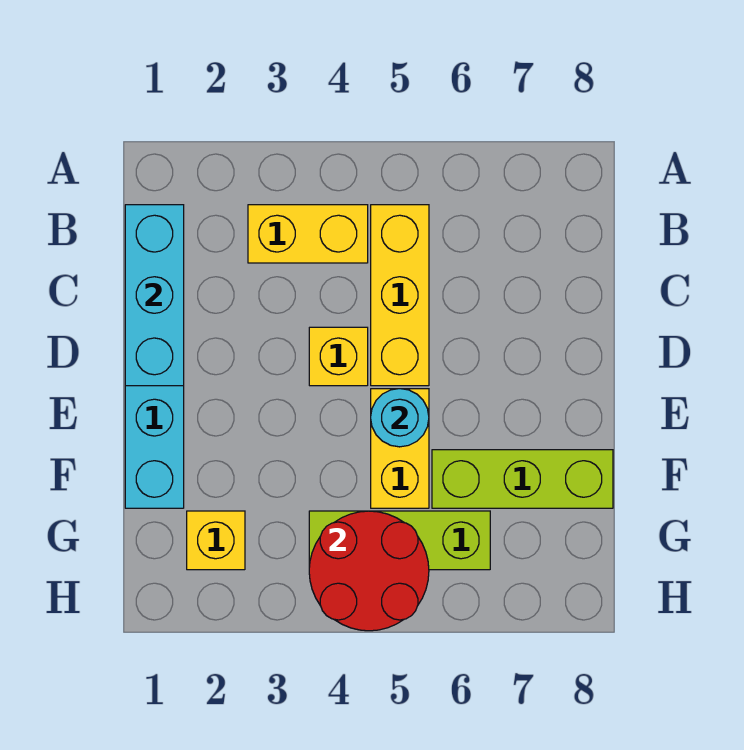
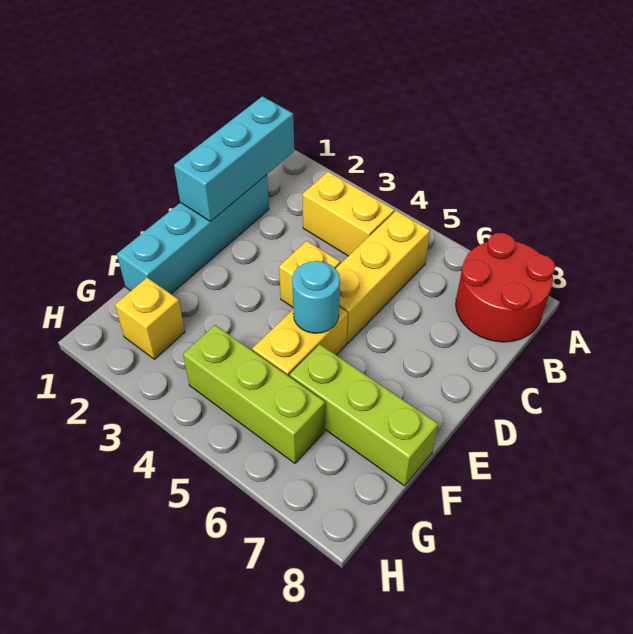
red 2x2 round brick [309,511,429,631] -> red 2x2 round brick moved to [456,233,555,342]

